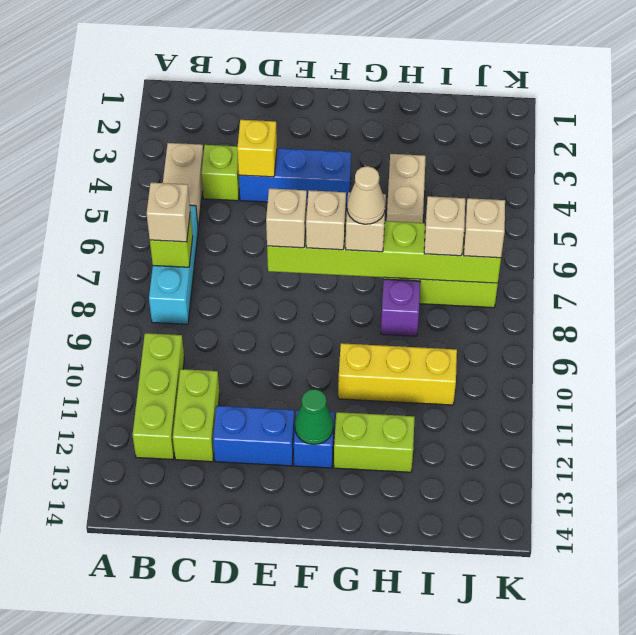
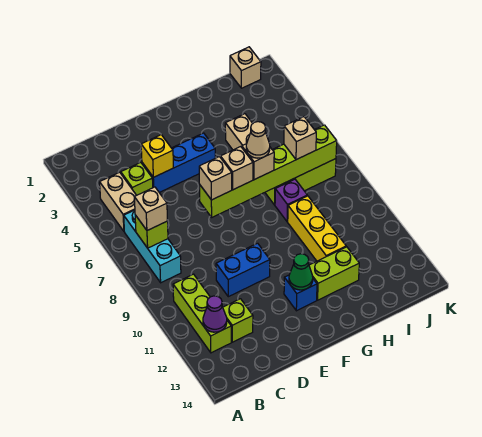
none -> purple 1x1 cone [203,296,227,332]
lime 1x2 brick [173,369,220,462] -> lime 1x1 brick [223,299,253,342]
blue 1x2 brick [213,406,295,466] -> blue 1x2 brick moved to [216,243,270,297]
yellow 1x3 brick [338,343,457,405] -> yellow 1x3 brick turned to [288,196,346,261]
tan 1x1 brick [464,198,505,258] -> tan 1x1 brick moved to [230,47,261,88]

